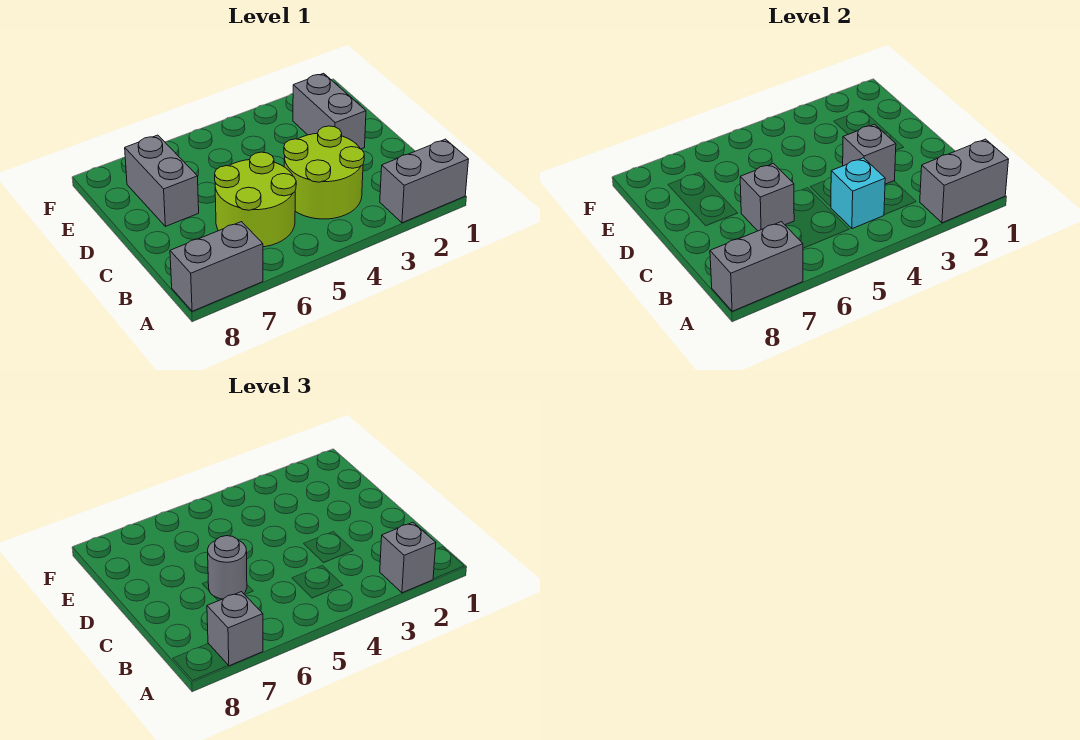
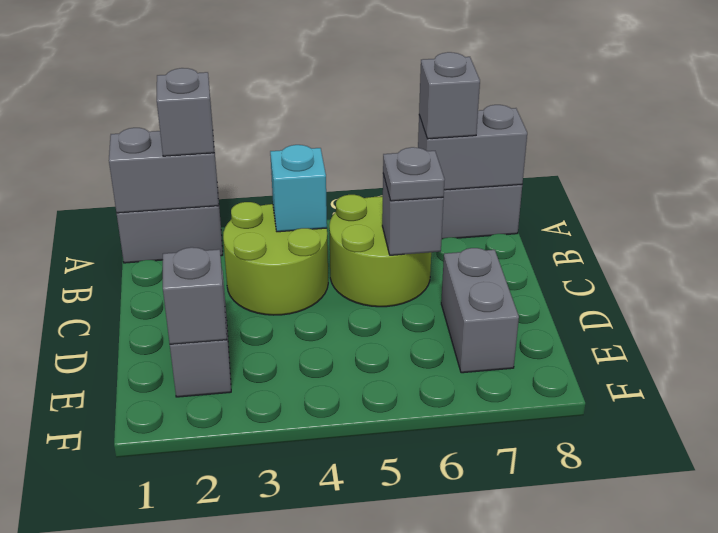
grey 1x1 brick [843,124,896,184] -> grey 1x1 brick moved to [163,247,227,344]
grey 1x1 round brick [208,536,247,599] -> grey 1x1 plate [383,147,445,201]

